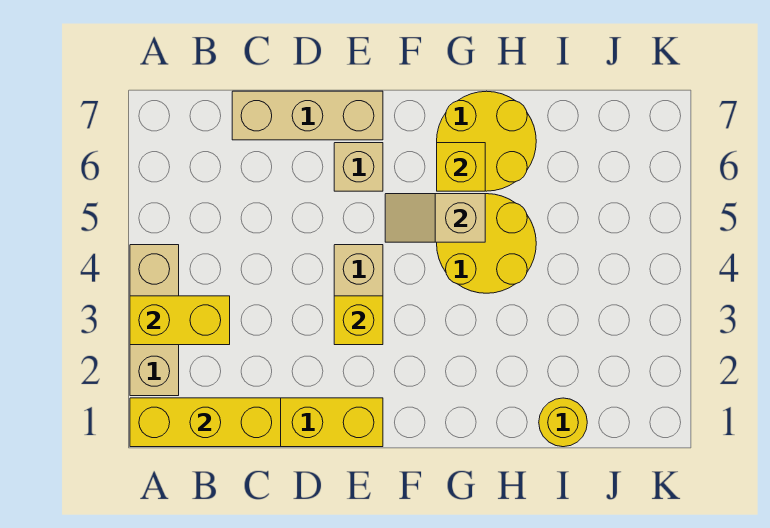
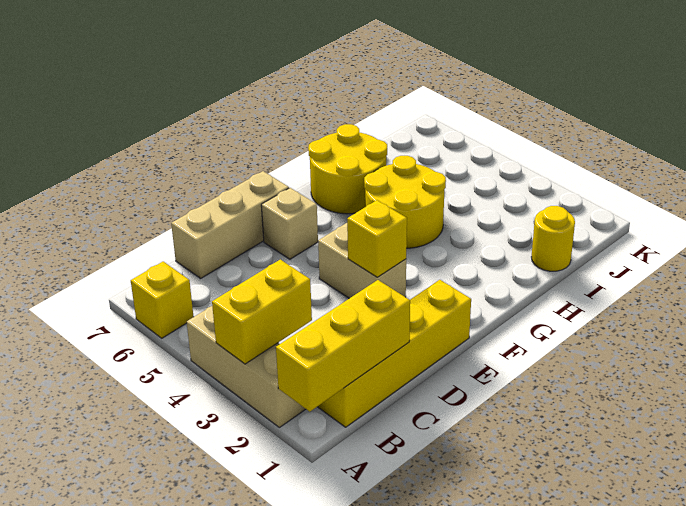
tan 1x2 slope [385,194,485,242] -> none
yellow 1x1 brick [437,143,485,191] -> yellow 1x1 brick moved to [131,262,194,338]

